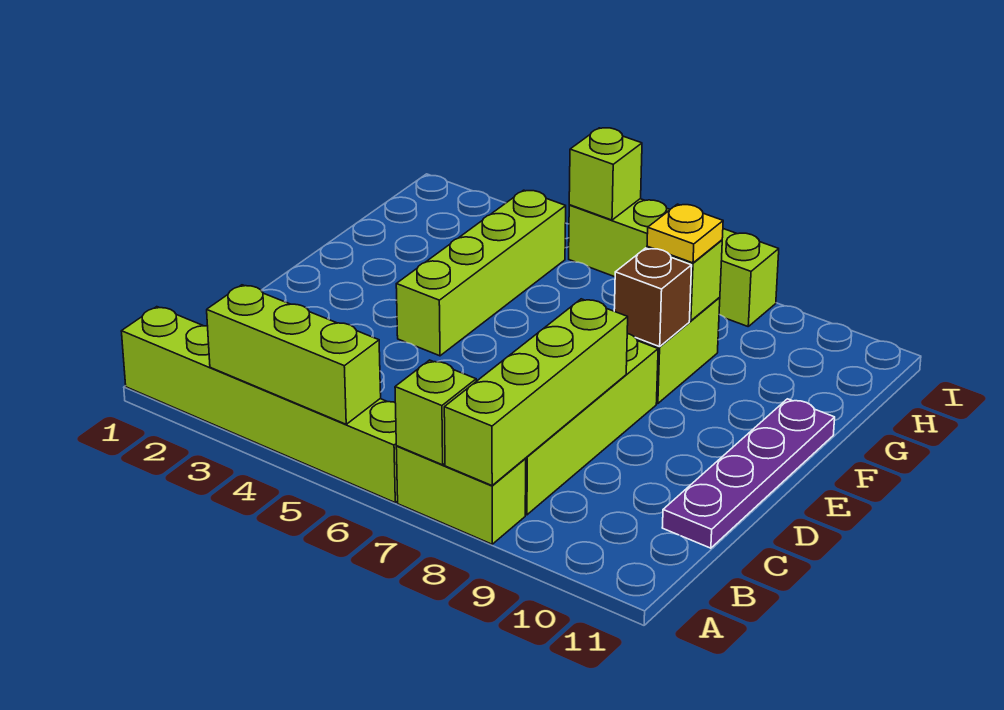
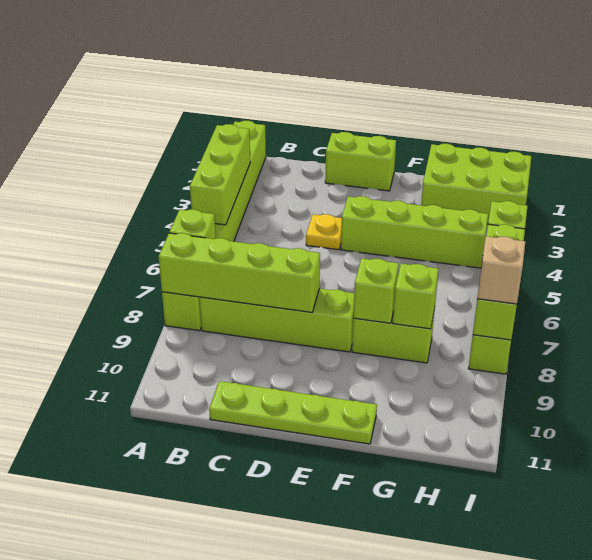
purple 1x4 plate [662,399,835,548] -> lime 1x4 plate [209,381,377,444]
none -> lime 1x2 brick [325,132,396,191]
brown 1x1 brick [614,248,692,347] -> lime 1x1 brick [353,258,399,323]
none -> lime 2x3 brick [421,144,531,224]
yellow 1x1 plate [647,204,723,263] -> yellow 1x1 plate moved to [306,214,342,250]
none -> lime 1x3 brick [473,224,525,340]
none -> tan 1x1 brick [477,236,525,304]

